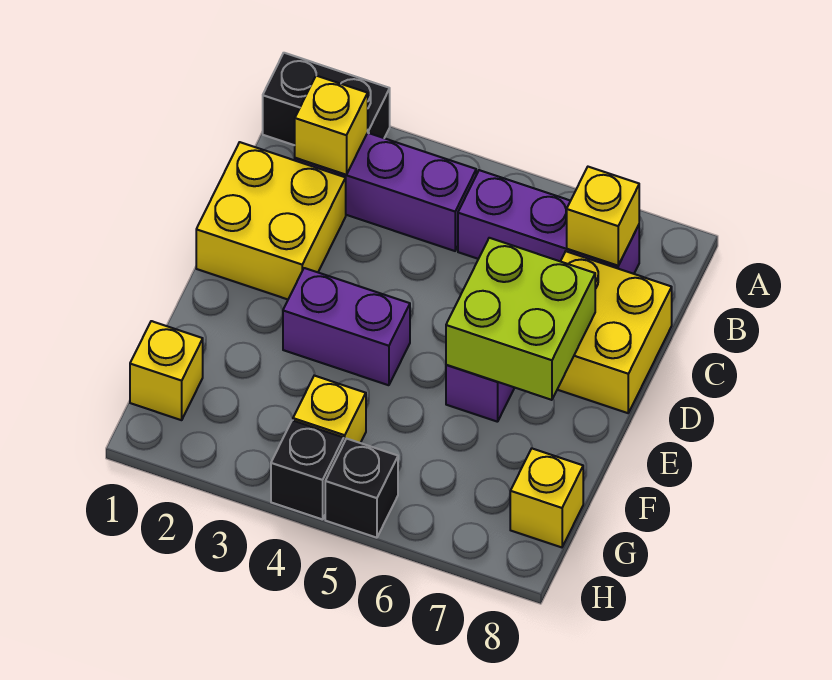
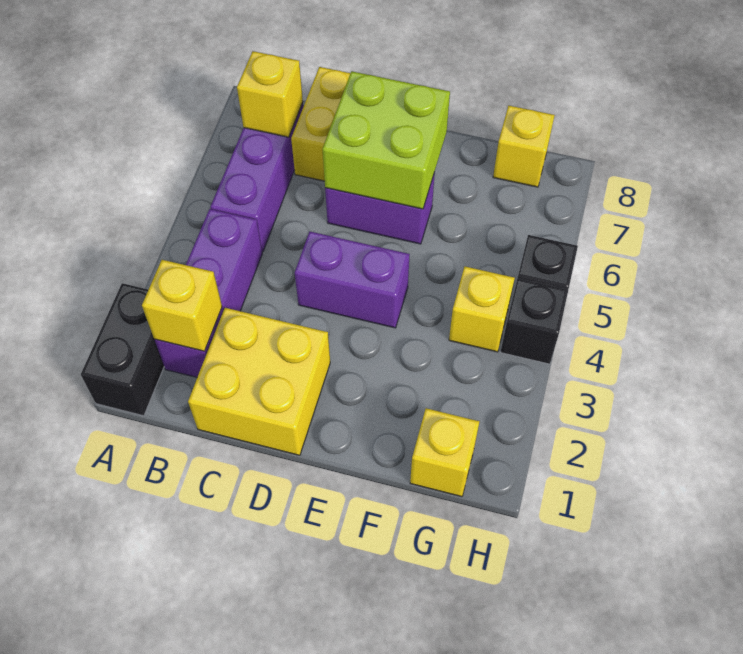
purple 1x2 brick [283,268,410,385] -> purple 1x2 brick turned to [295,231,410,328]

